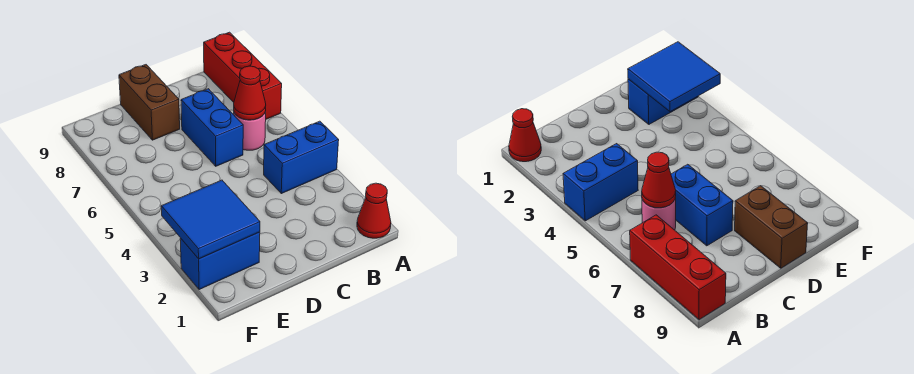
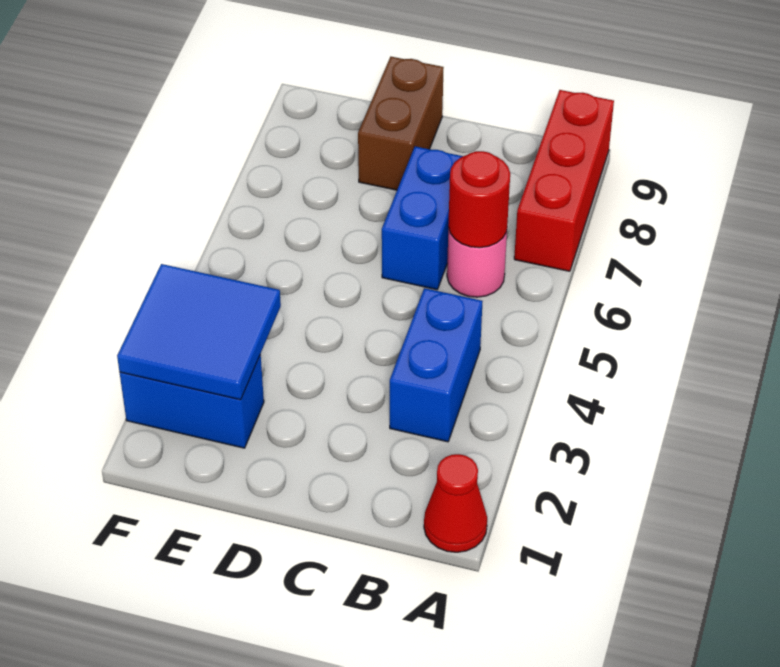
blue 1x2 brick [264,121,339,194] -> blue 1x2 brick turned to [390,288,483,442]
red 1x1 cone [234,66,266,120] -> red 1x1 round brick [448,151,510,248]

